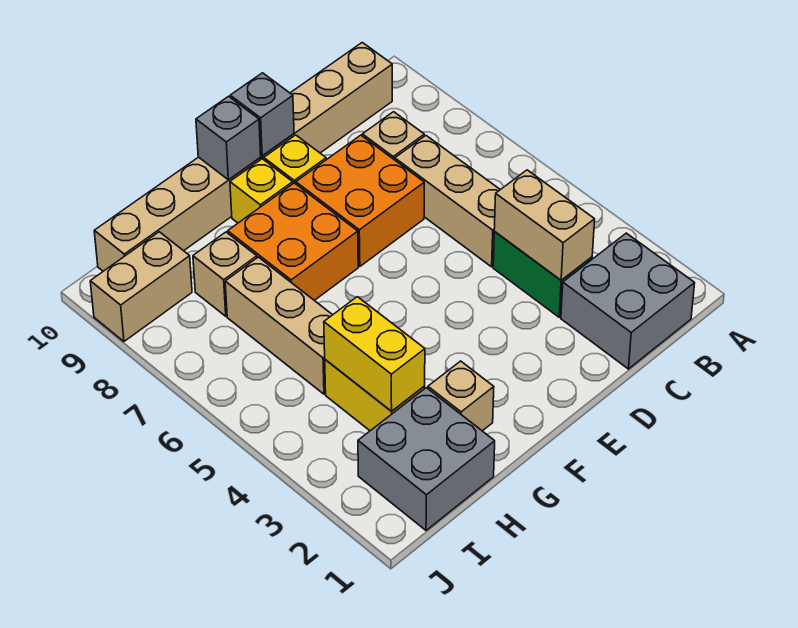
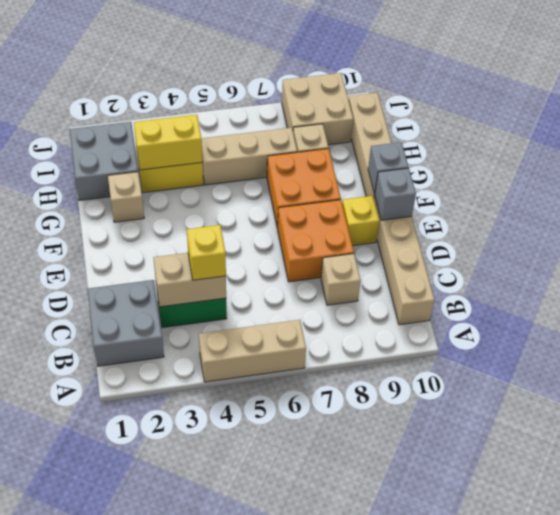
tan 1x3 brick [395,136,500,267] -> tan 1x3 brick moved to [199,320,306,382]
yellow 1x1 brick [230,159,293,223] -> yellow 1x1 brick moved to [187,225,226,280]
tan 1x2 brick [90,232,192,341] -> tan 2x2 brick [282,73,353,145]

